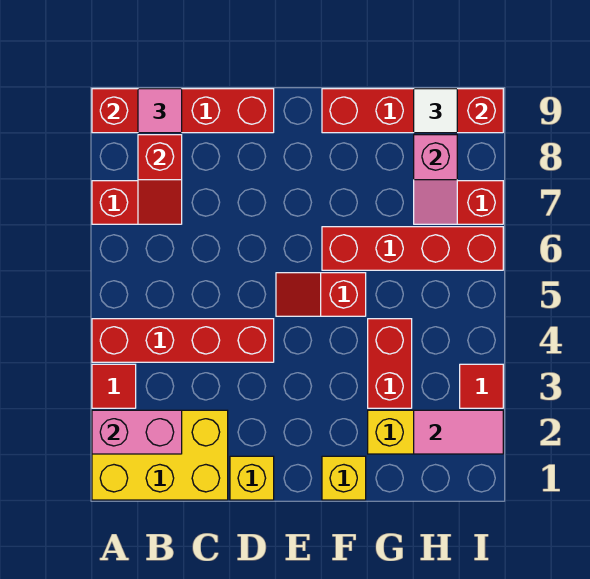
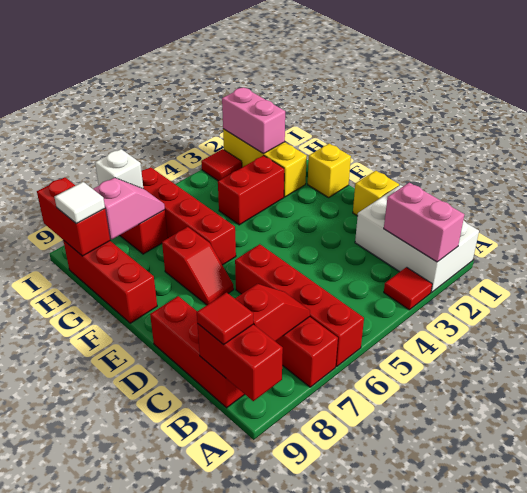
yellow 2x3 brick [92,410,228,500] -> white 2x3 brick [355,185,479,292]
red 1x4 brick [92,319,274,362] -> red 1x4 brick moved to [235,244,364,367]
pink 1x1 tile [138,89,182,133] -> red 1x1 tile [197,293,253,345]
red 1x2 slope [276,273,366,316] -> red 1x2 slope moved to [162,227,234,305]
pink 1x2 tile [414,410,503,454] -> pink 1x2 brick [222,87,285,154]
none -> white 1x1 brick [95,149,143,189]

